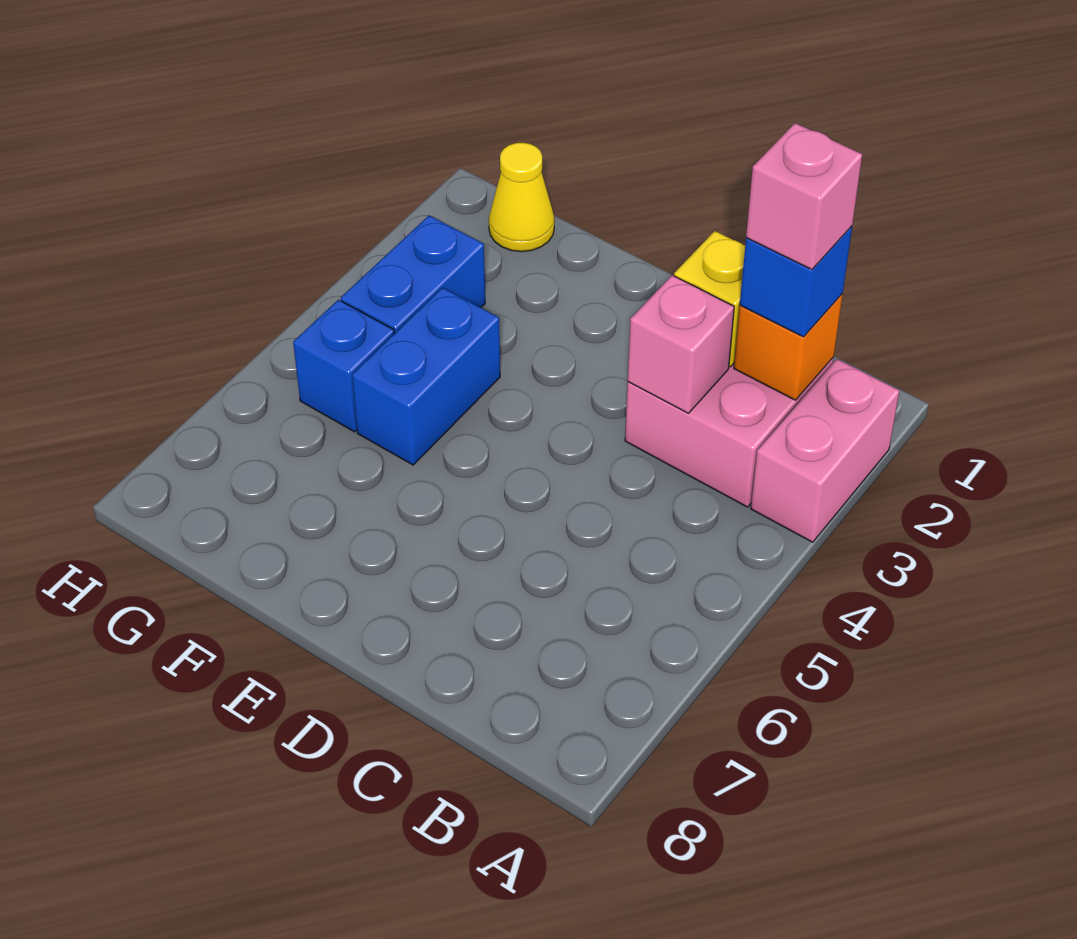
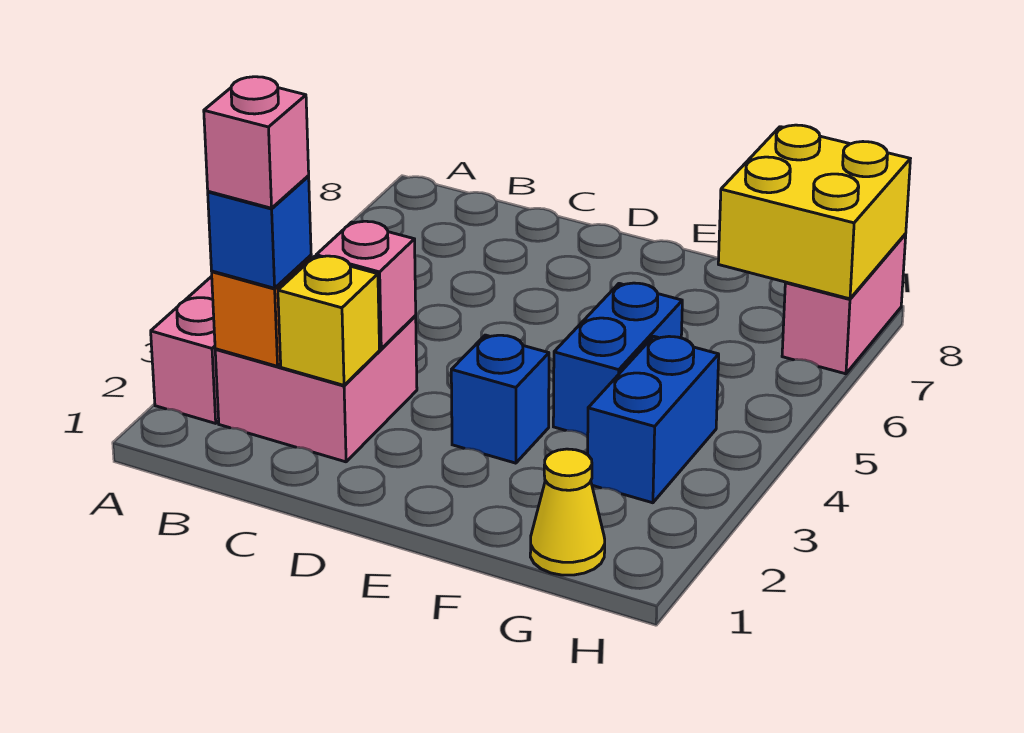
blue 1x1 brick [293,300,394,432] -> blue 1x1 brick moved to [451,335,549,463]
none -> yellow 2x2 brick [718,125,910,299]
none -> pink 1x2 brick [782,234,906,374]

